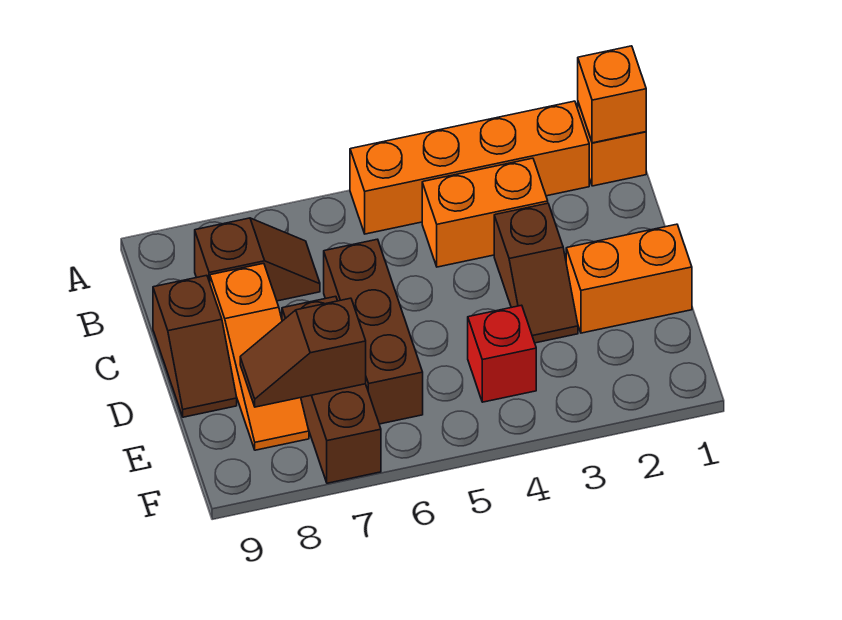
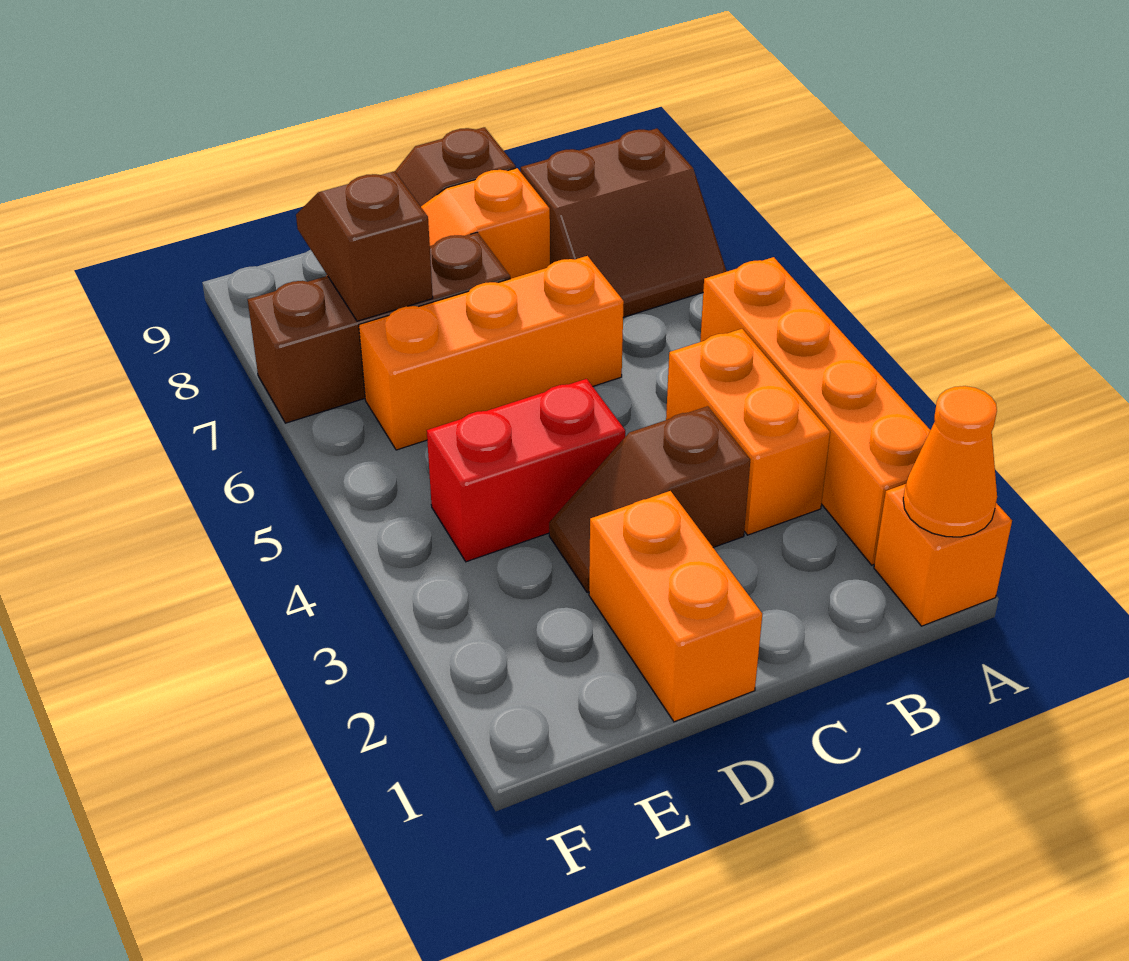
orange 1x1 brick [578,46,646,143] -> orange 1x1 cone [903,386,997,537]
brown 1x2 slope [195,218,320,301] -> brown 2x2 slope [521,129,727,317]
brown 1x3 brick [324,239,423,424] -> orange 1x3 brick [359,256,624,450]
red 1x1 brick [468,305,536,402] -> red 1x2 brick [427,379,625,562]

